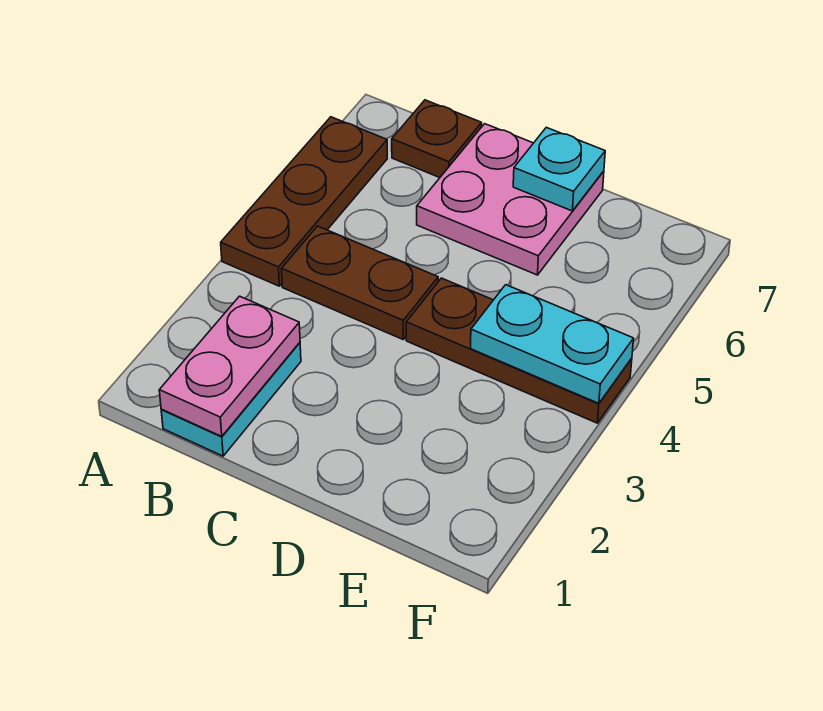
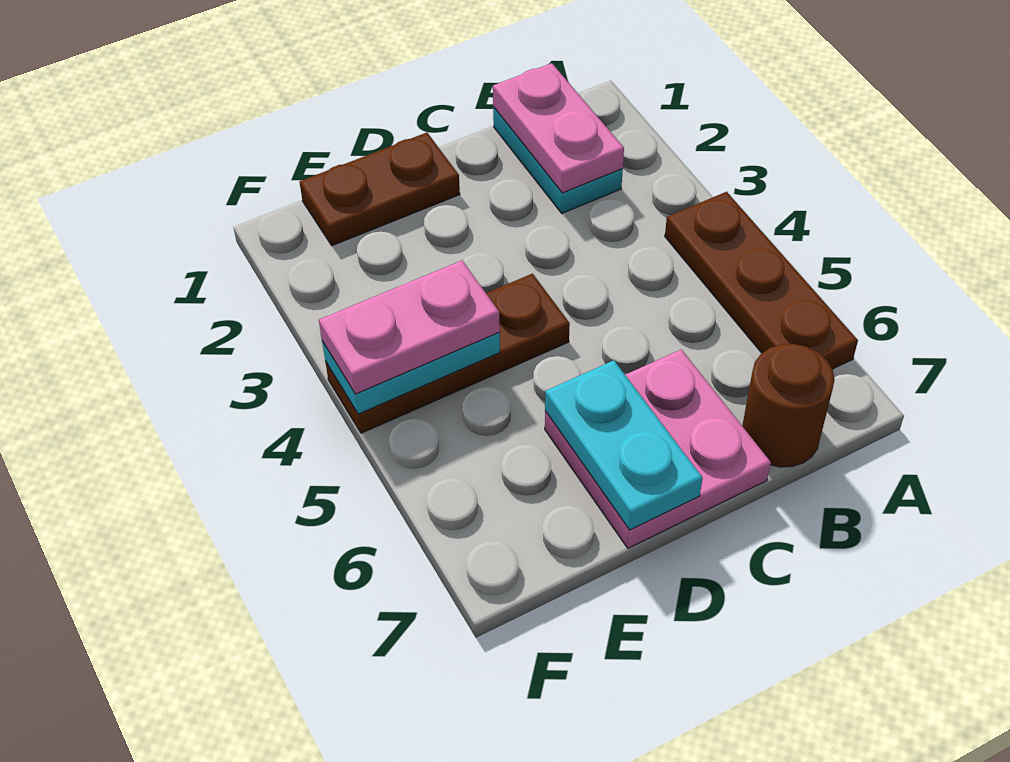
brown 1x2 plate [282,226,438,339] -> brown 1x2 plate moved to [300,133,460,246]
brown 1x1 plate [392,100,482,178] -> brown 1x1 round brick [742,344,835,467]
cyan 1x1 plate [513,127,605,211] -> cyan 1x2 plate [545,360,702,530]
none -> pink 1x2 plate [319,260,500,394]

